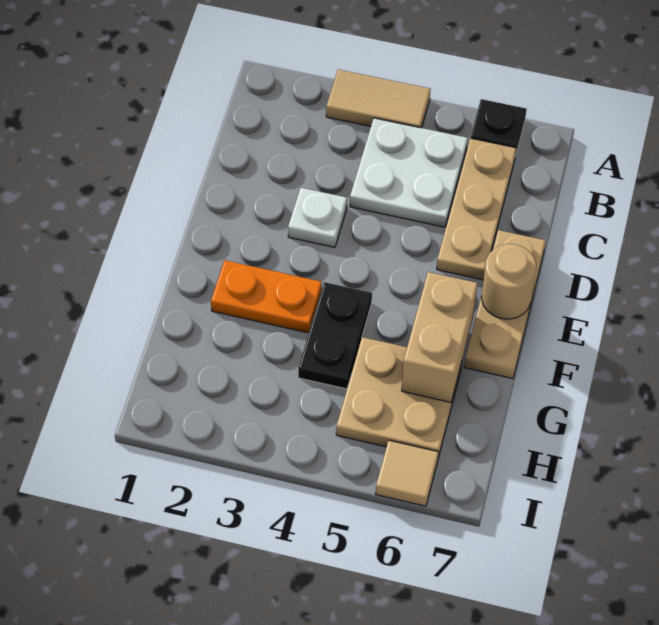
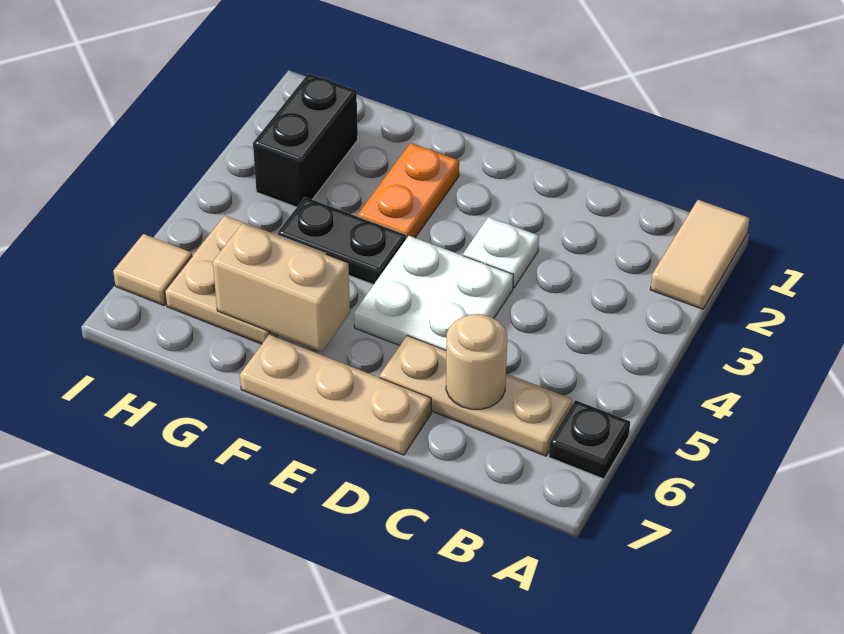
tan 1x2 tile [326,70,431,128] -> tan 1x2 tile moved to [650,200,750,309]
white 2x2 plate [350,118,468,227] -> white 2x2 plate moved to [354,236,513,350]
tan 1x1 round brick [482,244,536,319] -> tan 1x1 round brick moved to [446,314,507,409]
none -> black 1x2 brick [253,74,358,207]

